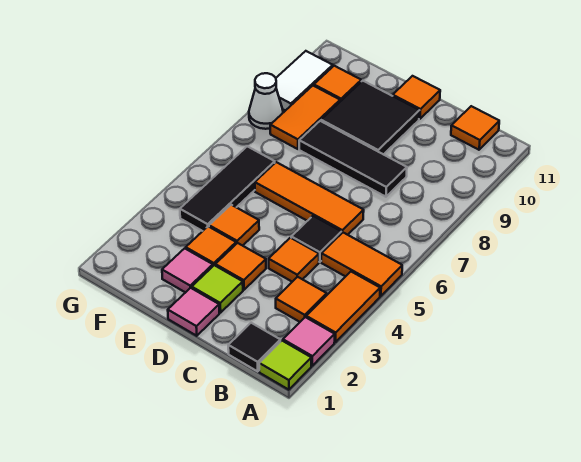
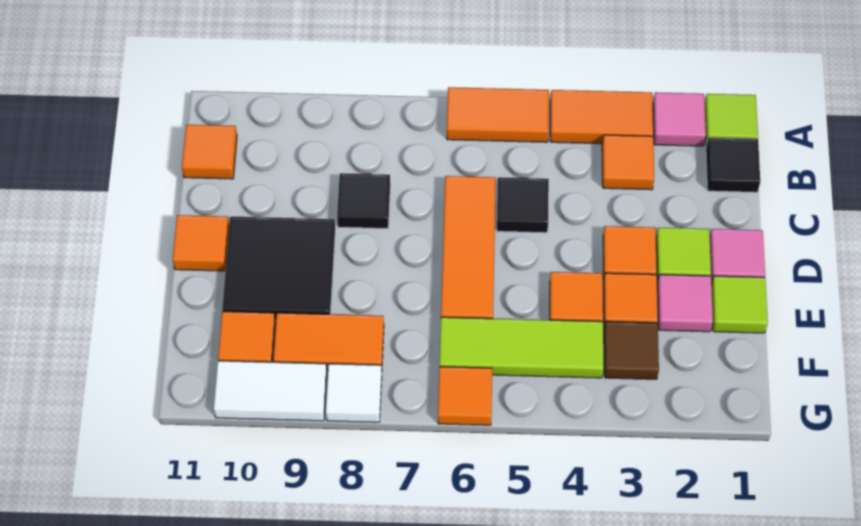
orange 1x2 tile [321,233,402,296] -> orange 1x2 tile turned to [447,87,549,142]
orange 1x1 tile [269,238,319,282] -> orange 1x1 tile moved to [438,367,492,425]
black 1x3 tile [299,121,407,197] -> black 1x1 tile [337,173,390,228]
none -> lime 1x1 tile [711,276,768,333]
none -> brown 1x1 tile [604,322,659,379]
black 1x3 tile [180,146,275,231] -> lime 1x3 tile [440,317,603,378]
white 1x1 cone [249,73,283,129] -> white 1x1 tile [326,364,382,422]

